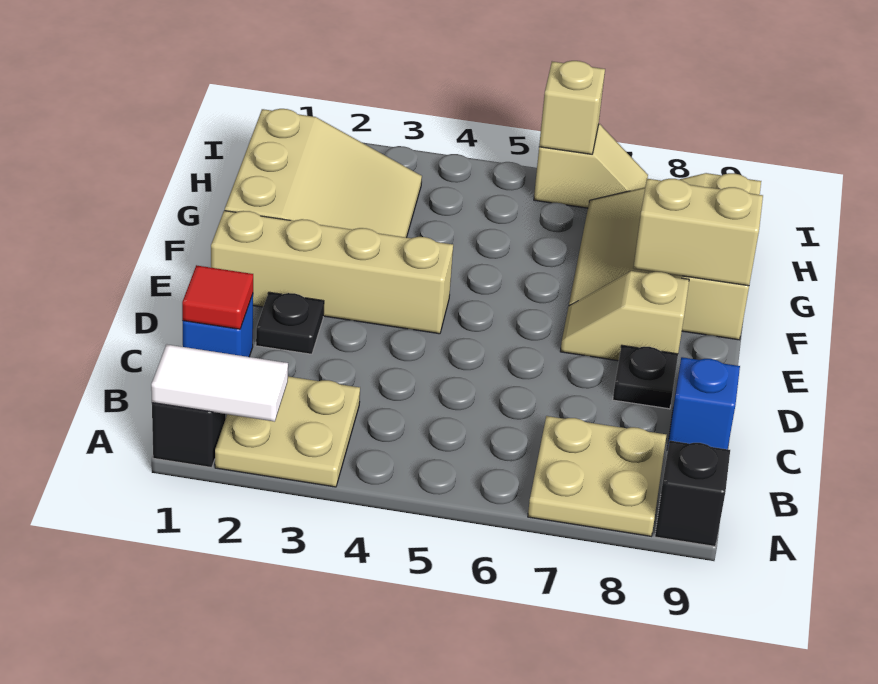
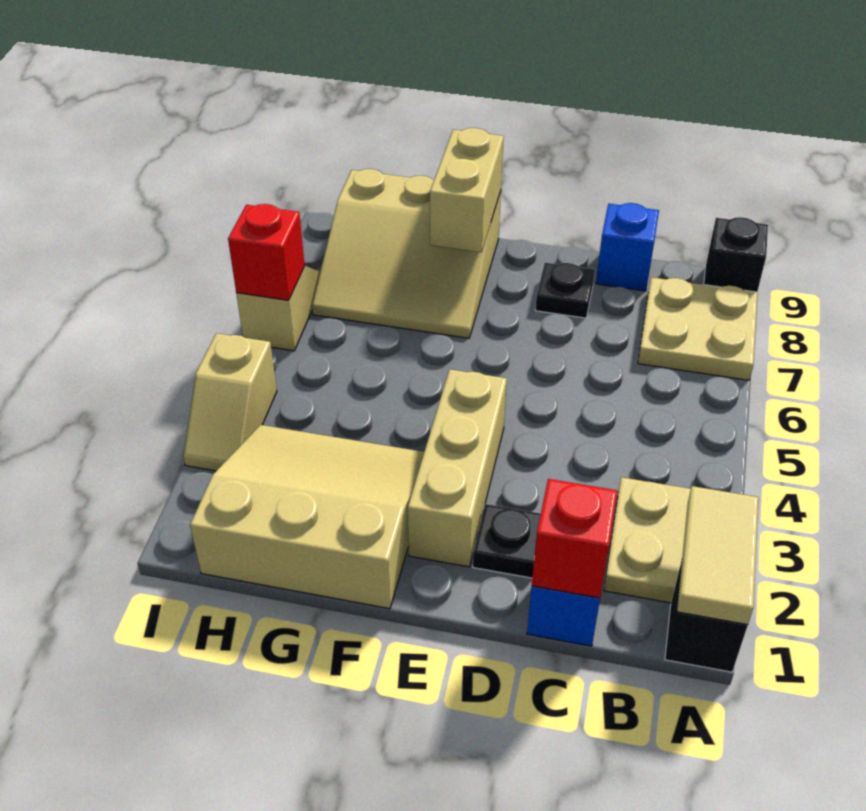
white 1x2 tile [151,344,288,422] -> tan 1x2 tile [677,486,759,625]
red 1x1 tile [182,265,253,329] -> red 1x1 brick [532,479,617,598]
tan 1x4 brick [211,211,453,334] -> tan 1x3 brick [408,369,507,567]
tan 1x2 slope [560,271,689,361] -> tan 1x2 slope moved to [183,333,277,471]
tan 1x1 brick [539,61,605,154] -> red 1x1 brick [228,204,305,300]

